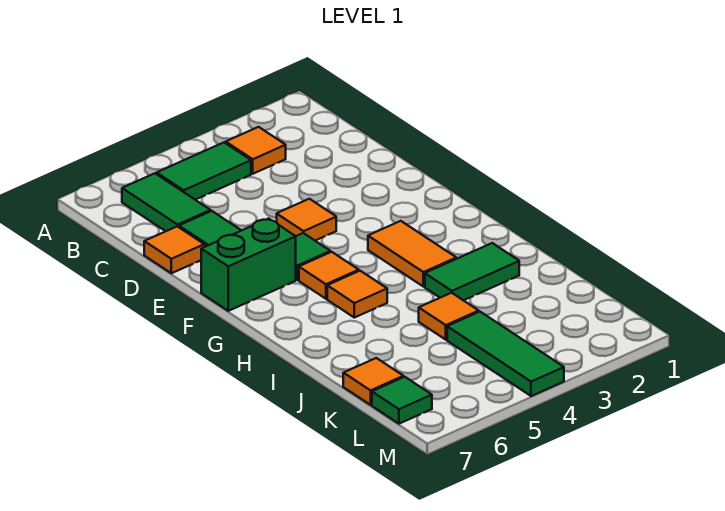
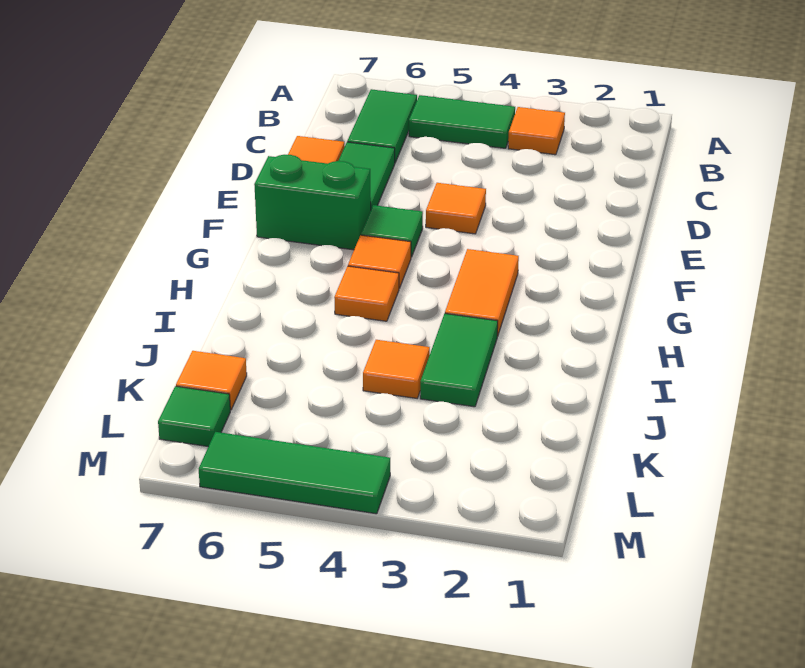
green 1x2 tile [425,243,519,300] -> green 1x2 tile turned to [420,314,498,407]
green 1x3 tile [447,312,564,396] -> green 1x3 tile turned to [199,432,390,514]

